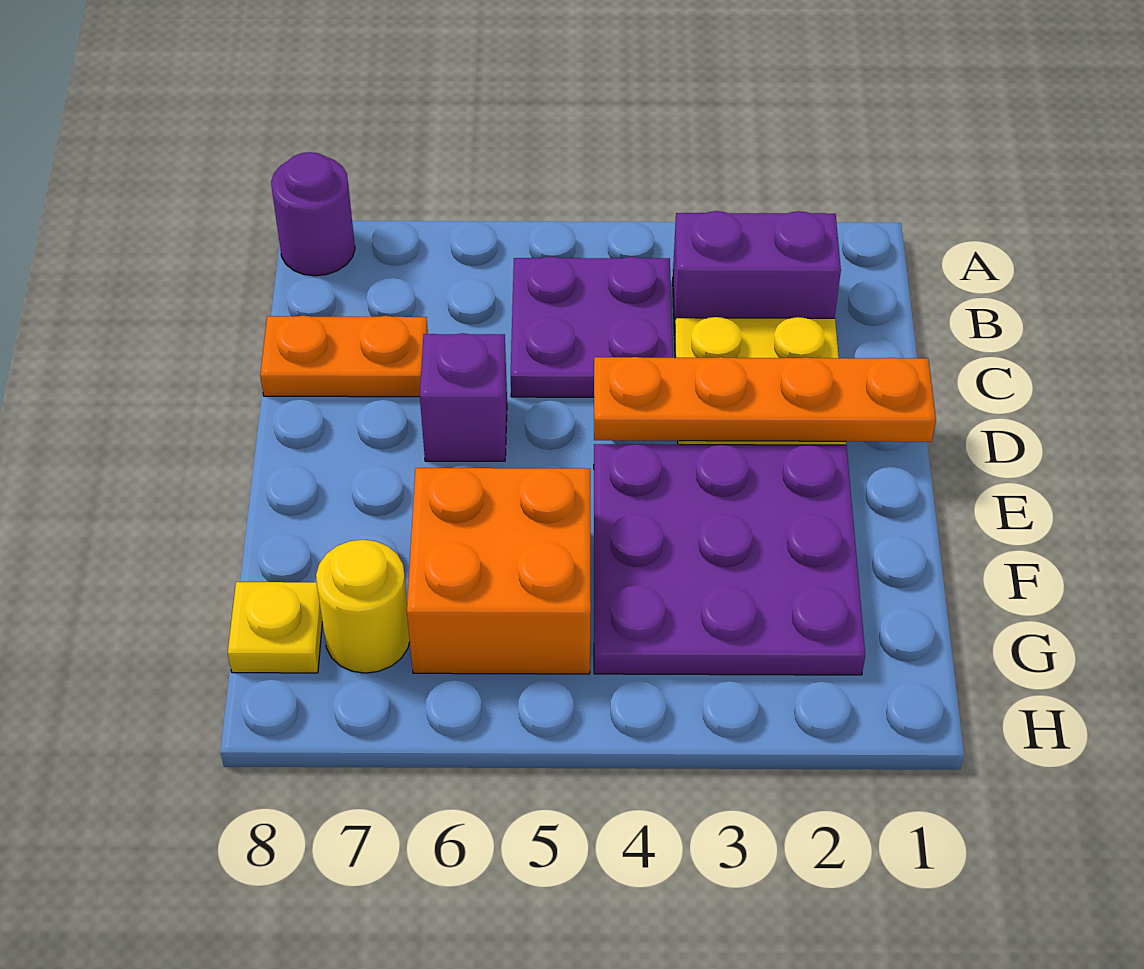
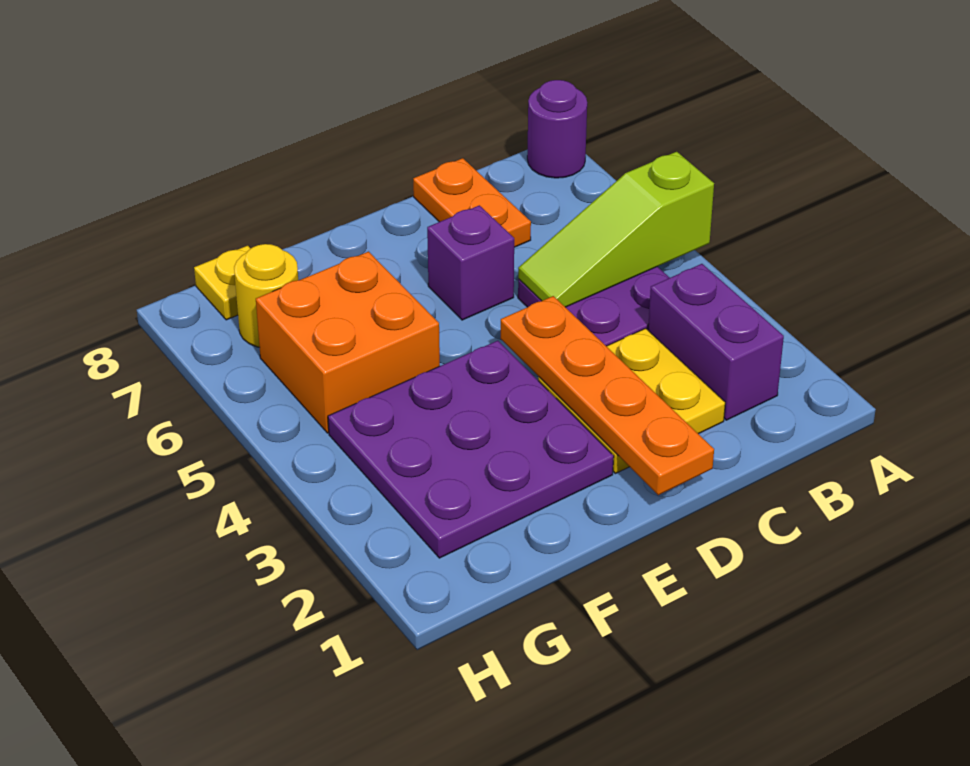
none -> lime 1x3 slope [518,152,714,307]

